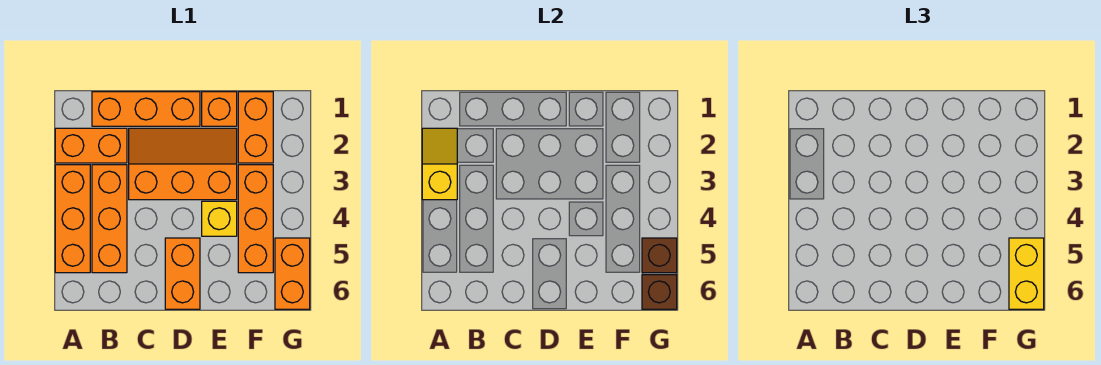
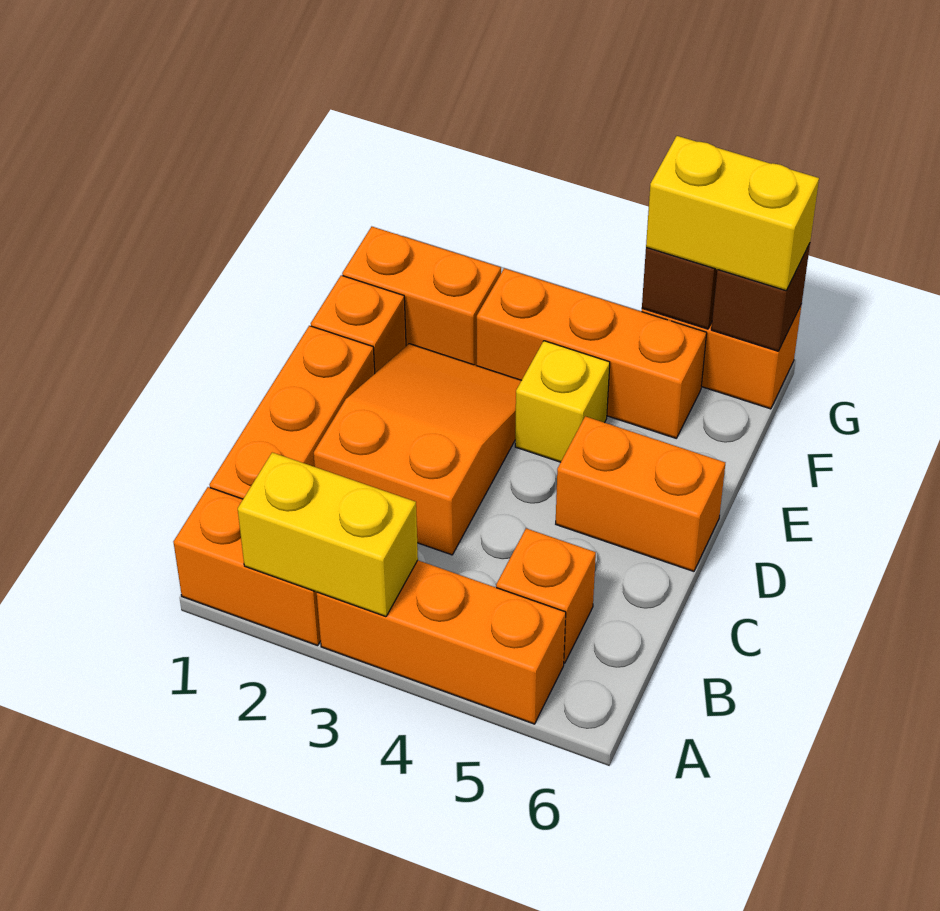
orange 1x2 brick [55,128,127,163] -> orange 1x2 brick turned to [174,487,321,646]
yellow 1x2 slope [422,128,457,200] -> yellow 1x2 brick [238,452,418,617]
orange 1x3 brick [92,165,127,273] -> orange 1x1 brick [496,528,596,663]
orange 2x3 slope [129,128,237,200] -> orange 2x3 slope turned to [314,344,521,555]

